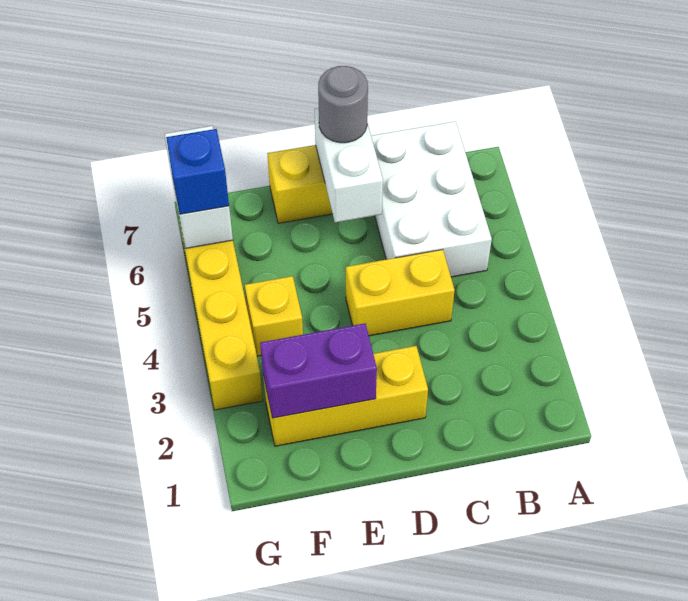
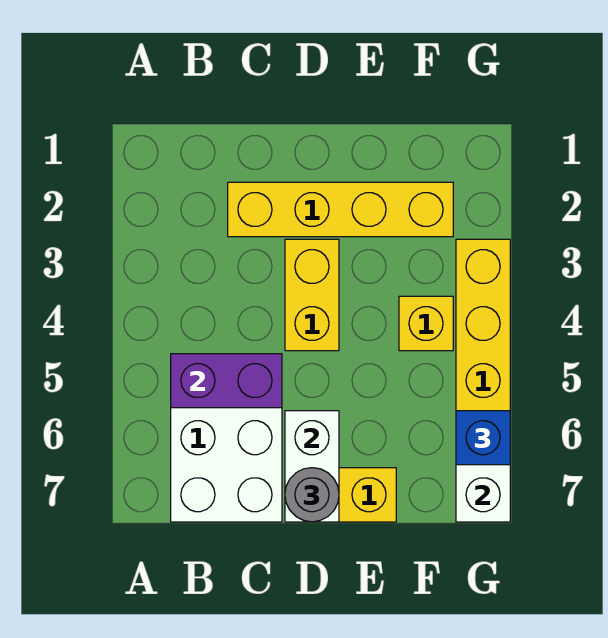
yellow 1x2 brick [346,250,455,336] -> yellow 1x2 brick turned to [285,239,339,351]
yellow 1x3 brick [263,346,428,446] -> yellow 1x4 brick [228,182,453,237]
purple 1x2 brick [260,323,377,418] -> purple 1x2 brick moved to [171,354,282,408]

